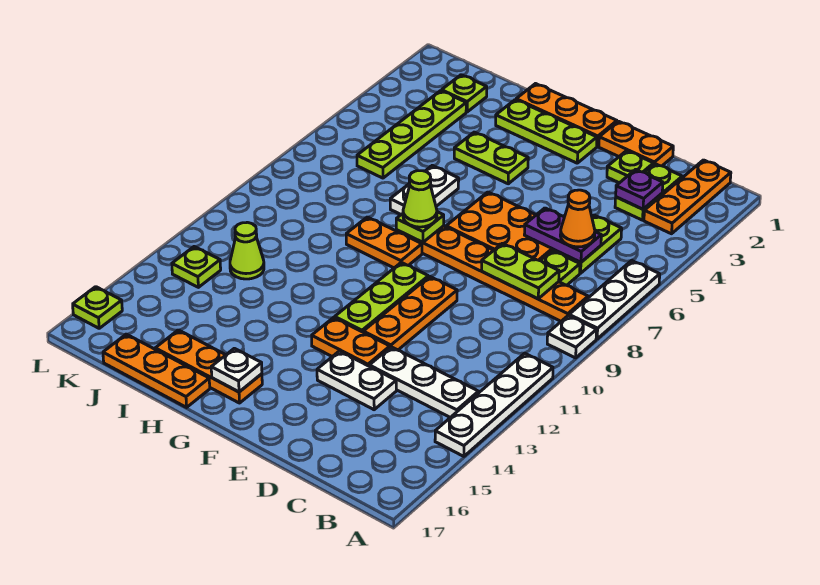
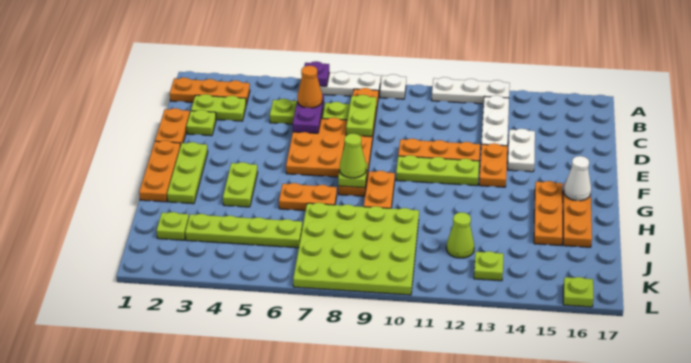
white 1x4 plate [435,353,553,456] -> white 1x3 plate [432,77,510,104]
purple 1x1 plate [616,170,663,209] -> purple 1x1 plate moved to [304,61,329,86]
white 1x1 plate [211,348,262,392] -> white 1x1 cone [564,156,591,201]
white 1x2 plate [390,166,459,214] -> orange 1x2 plate [279,183,337,211]
orange 1x3 plate [103,334,210,407] -> orange 1x3 plate moved to [534,181,563,246]
none -> lime 4x4 plate [293,203,419,295]

